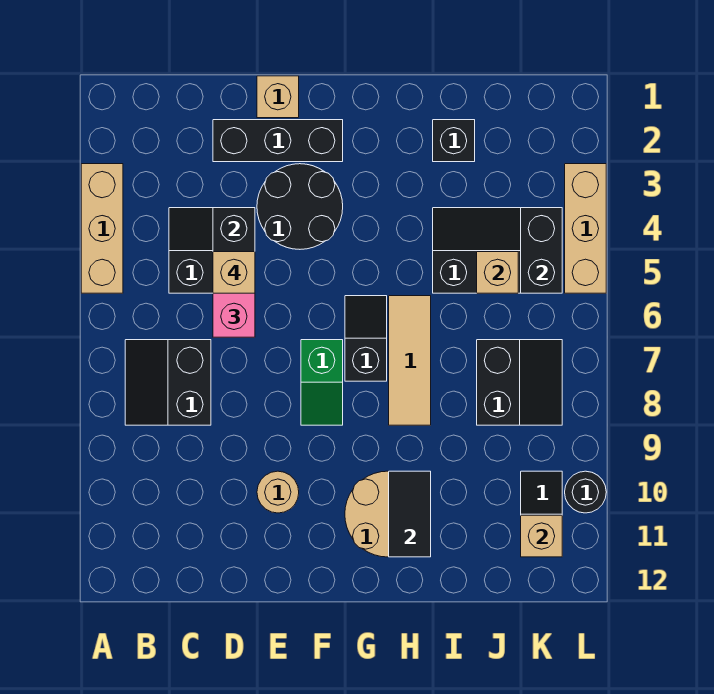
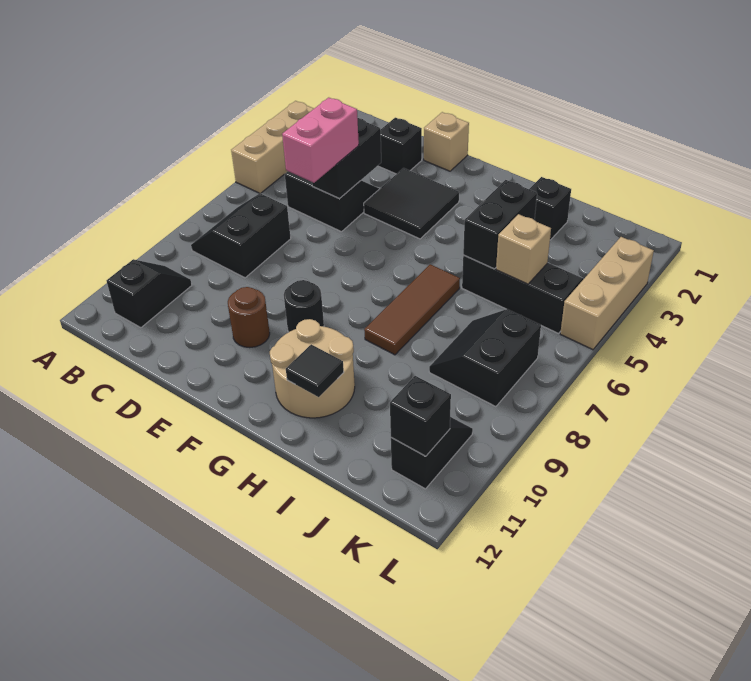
black 1x3 brick [213,120,343,162] -> black 1x1 brick [378,118,422,174]
tan 1x1 brick [213,252,255,293] -> none
black 2x2 round brick [257,164,343,249] -> black 2x2 tile [364,168,459,239]
tan 1x1 round brick [257,471,299,513] -> brown 1x1 round brick [228,287,270,348]
green 1x2 slope [301,340,343,425] -> none
black 1x2 slope [345,296,387,381] -> black 1x2 slope moved to [107,259,192,328]
tan 1x3 tile [389,296,431,425] -> brown 1x3 tile [364,264,460,355]
black 1x2 tile [389,471,431,557] -> black 1x1 tile [286,344,344,397]
black 2x2 slope [477,340,562,425] -> black 2x2 slope turned to [429,309,541,407]
black 1x2 brick [521,208,562,293] -> black 1x2 brick moved to [463,180,537,269]
tan 1x1 brick [521,515,562,557] -> black 1x1 brick [390,376,451,456]
black 1x1 round brick [565,471,606,513] -> black 1x1 round brick moved to [284,280,324,332]

